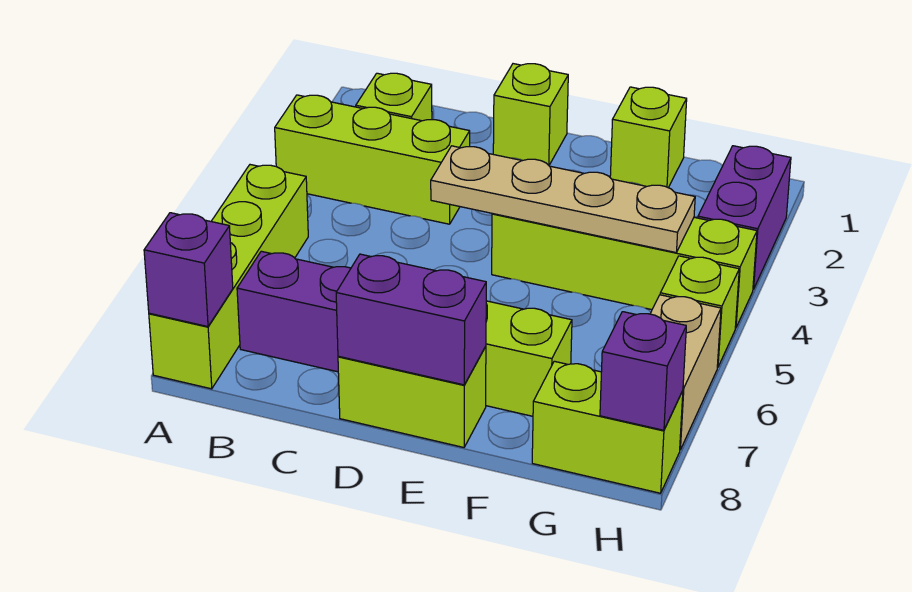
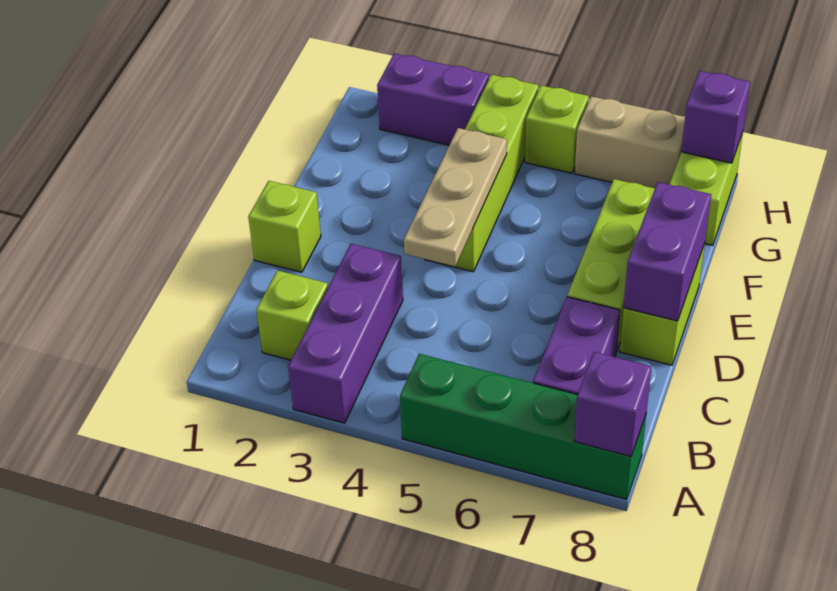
lime 1x3 brick [275,95,470,224] -> purple 1x3 brick [288,244,403,423]
lime 1x4 brick [149,165,308,389] -> green 1x4 brick [400,354,646,499]
tan 1x4 plate [431,146,695,252] -> tan 1x3 plate [404,128,507,266]
lime 1x1 brick [610,87,687,188] -> none

